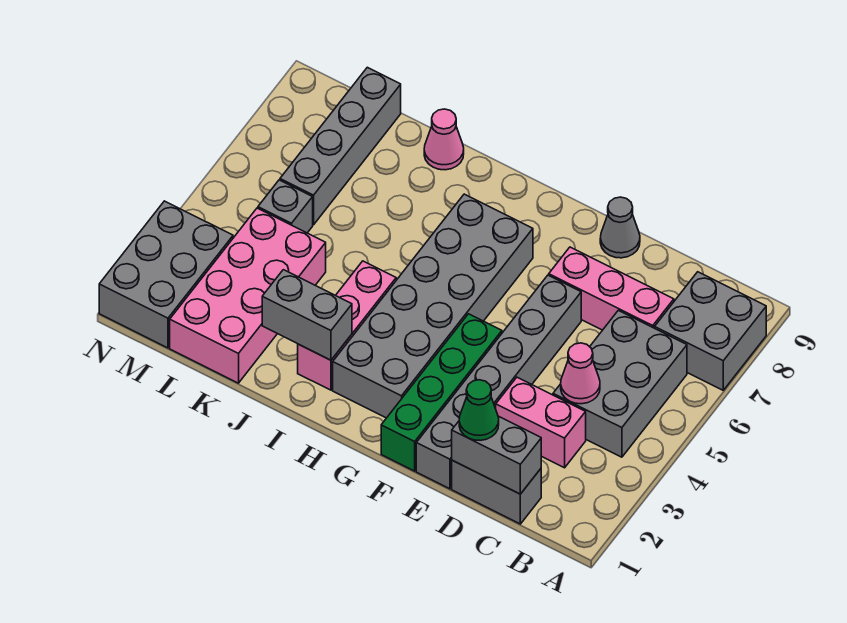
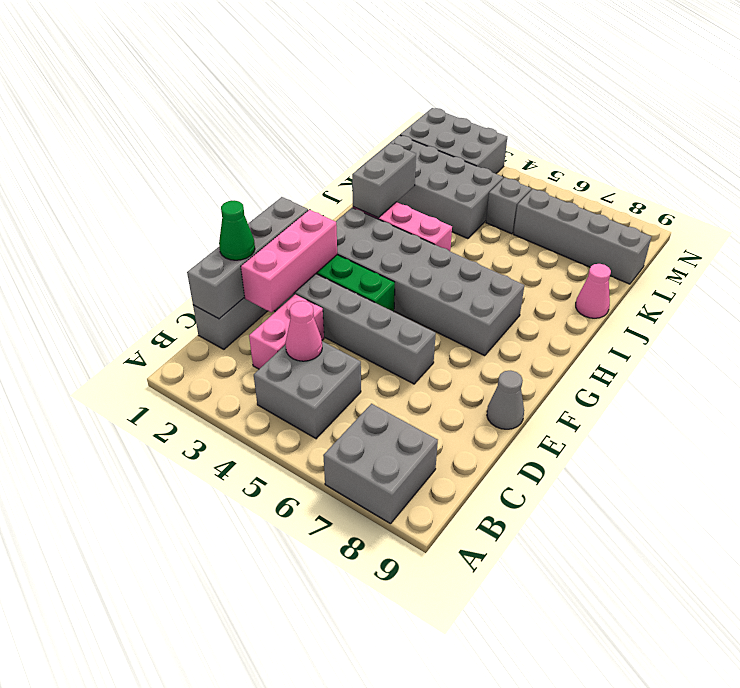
grey 2x3 brick [553,310,687,457] -> grey 2x2 brick [254,341,361,439]
grey 1x2 brick [452,416,541,494] -> grey 1x4 brick [187,197,308,319]
pink 1x3 brick [549,247,674,330] -> pink 1x3 brick moved to [241,210,337,312]
pink 2x4 brick [170,208,326,383] -> grey 2x4 brick [367,135,503,239]

